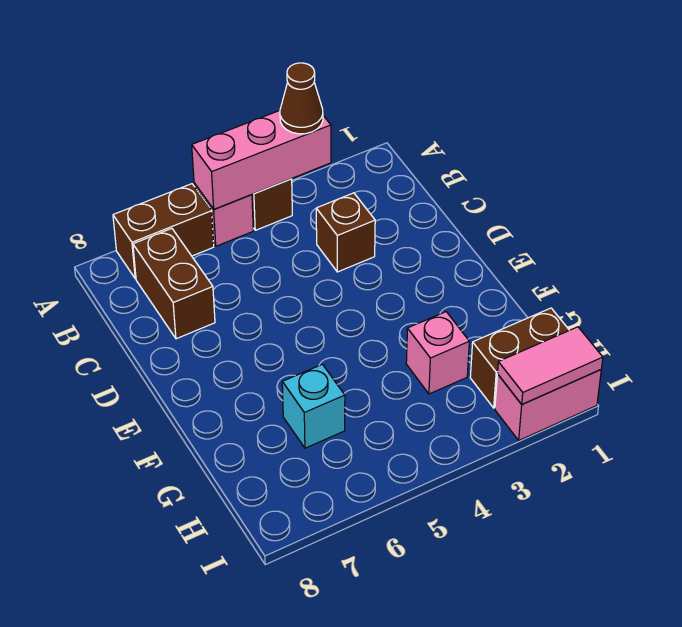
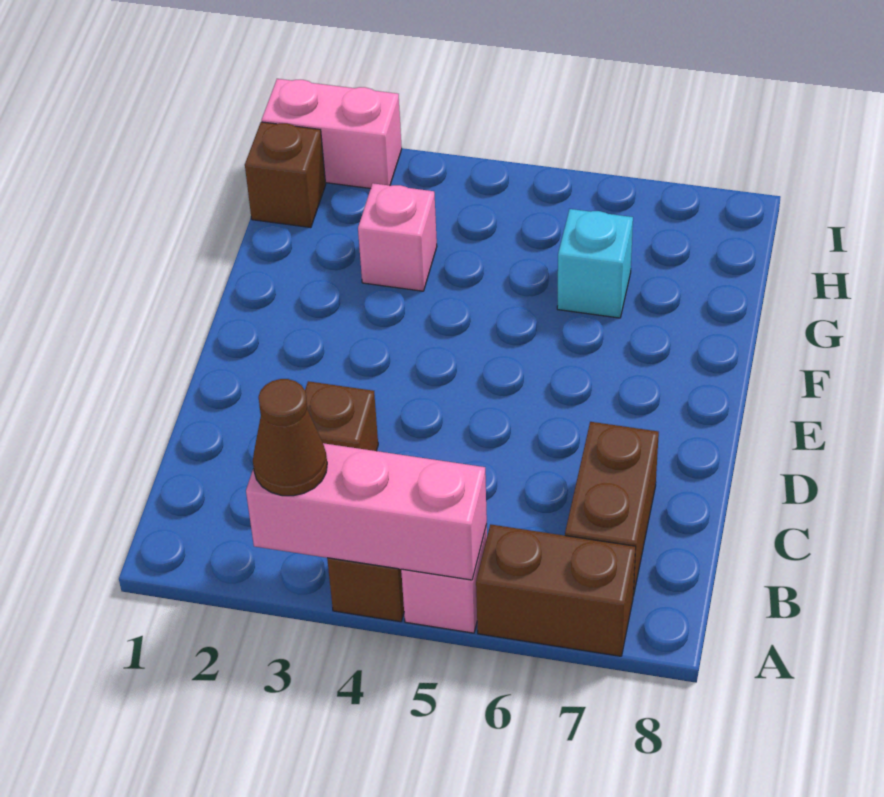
brown 1x2 brick [470,308,569,408] -> brown 1x1 brick [245,122,326,228]
pink 1x2 tile [498,327,603,404] -> none

